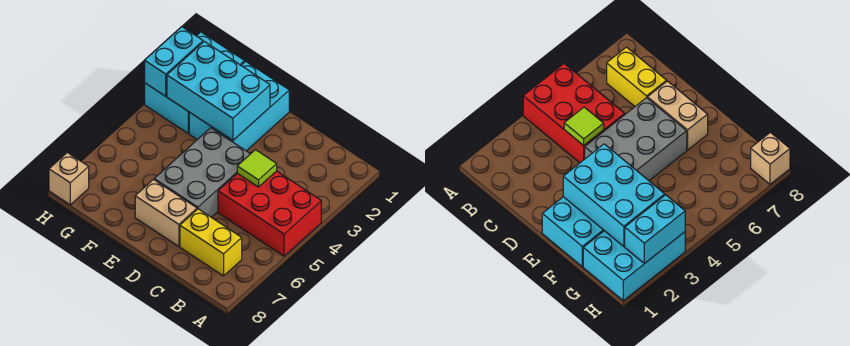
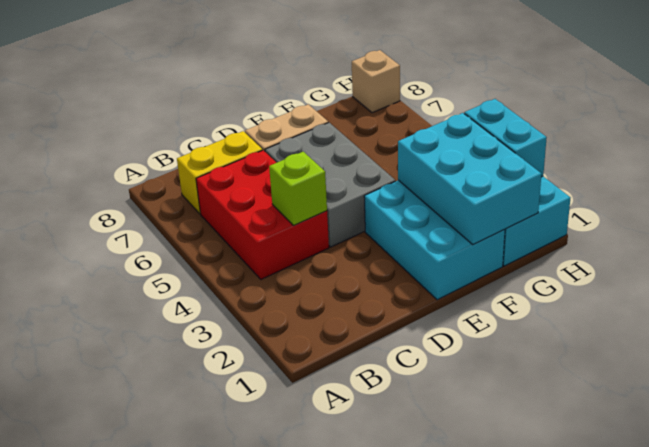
red 2x3 brick [218,171,321,256] -> red 2x3 brick turned to [196,150,329,279]
lime 1x1 tile [237,150,277,187] -> lime 1x1 brick [269,152,327,225]
cyan 2x3 brick [167,41,270,140] -> cyan 2x3 brick turned to [398,113,541,244]

